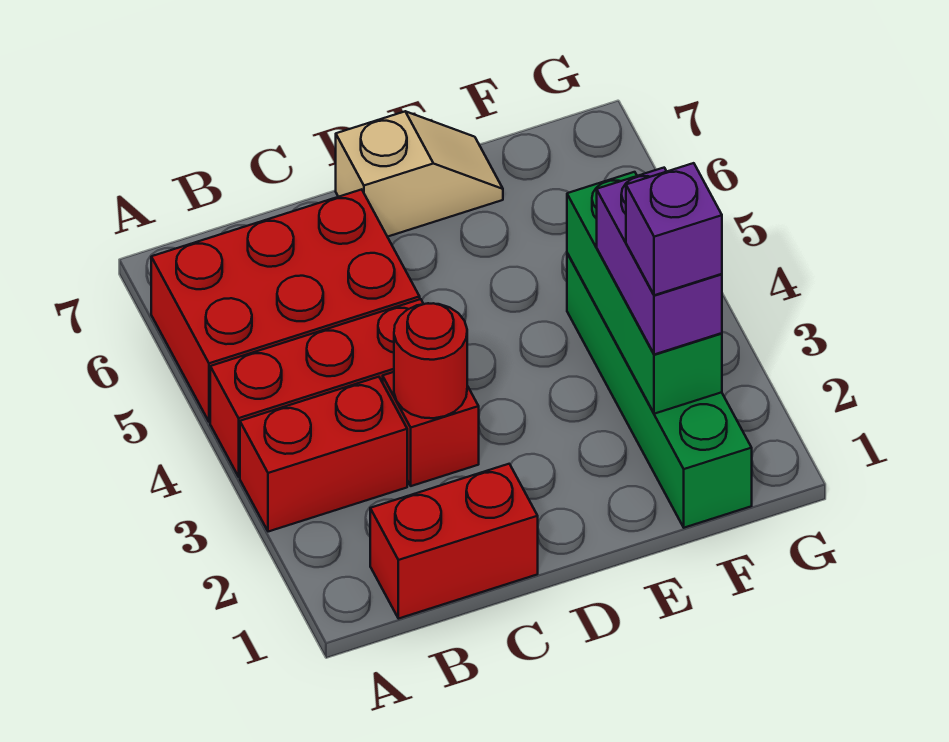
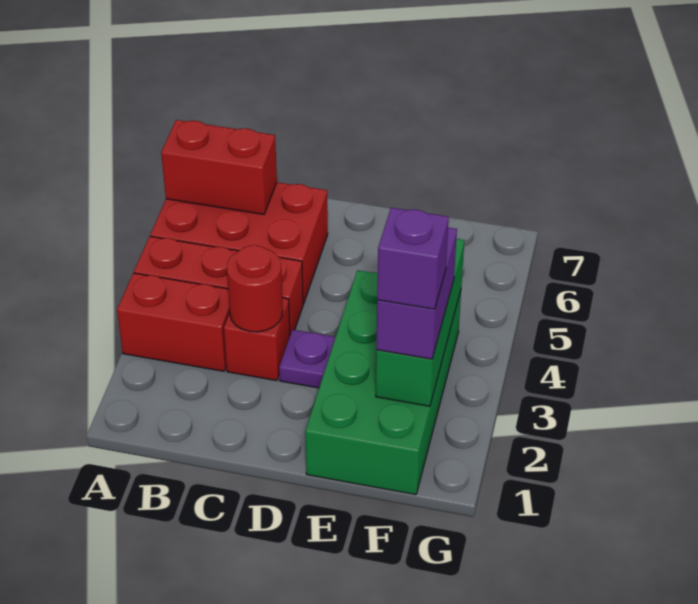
red 1x2 brick [370,464,538,619] -> red 1x2 brick moved to [161,120,277,214]
none -> purple 1x1 plate [279,330,335,388]
tan 1x2 slope [336,111,503,237] -> none
green 1x4 brick [567,253,752,528] -> green 2x4 brick [305,270,461,495]

